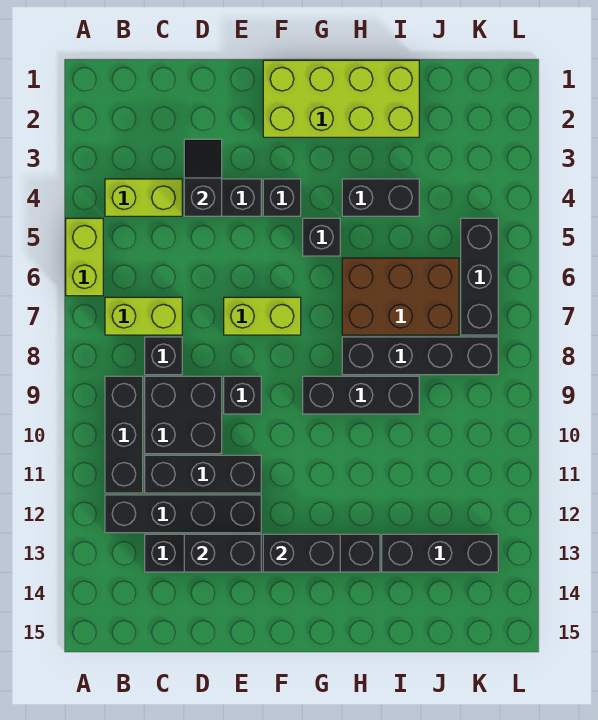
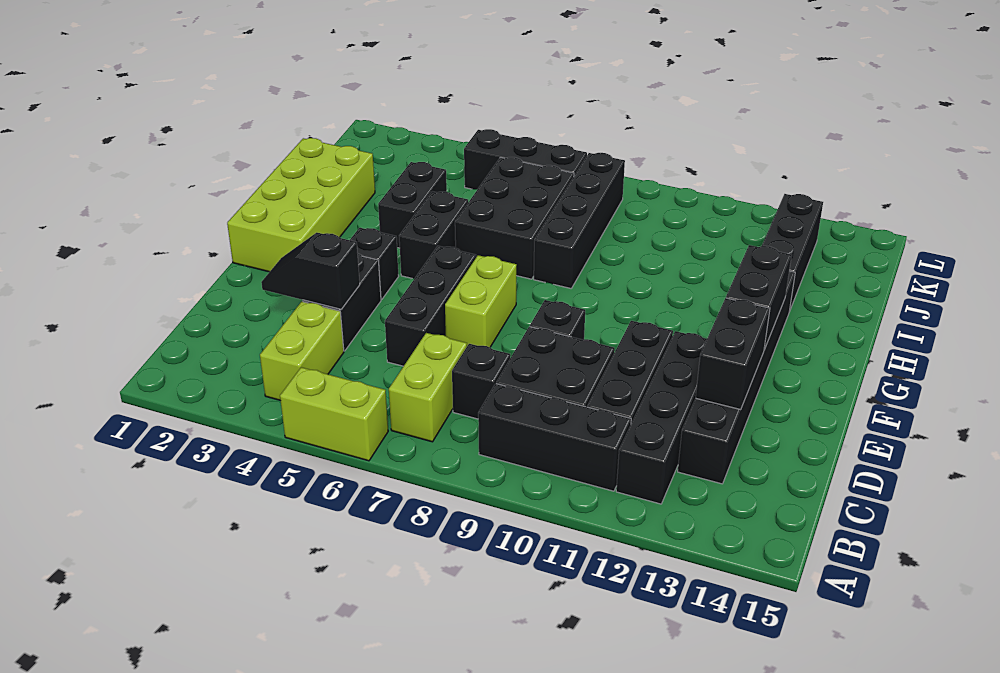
black 1x1 brick [303,218,340,256] -> black 1x2 brick [399,191,468,279]
black 1x3 brick [303,376,419,414] -> black 1x3 brick moved to [385,246,476,366]
brown 2x3 brick [342,258,459,335] -> black 2x3 brick [455,157,574,279]

